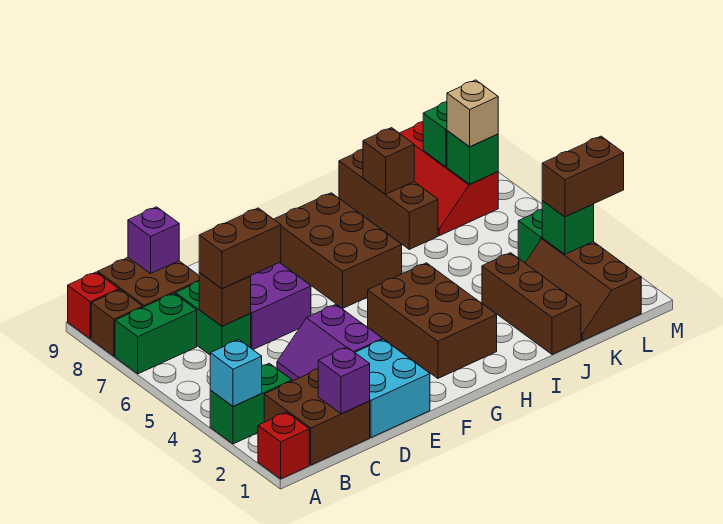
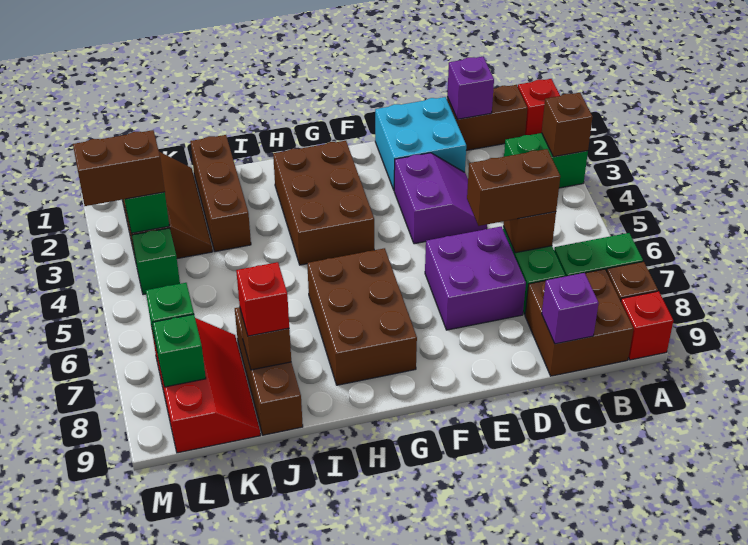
cyan 1x1 brick [210,340,262,406] -> brown 1x1 brick [542,93,593,157]
brown 2x2 brick [264,369,370,465] -> brown 1x2 brick [447,85,527,150]
none -> red 1x1 brick [236,262,289,336]
tan 1x1 brick [447,80,498,147] -> none

